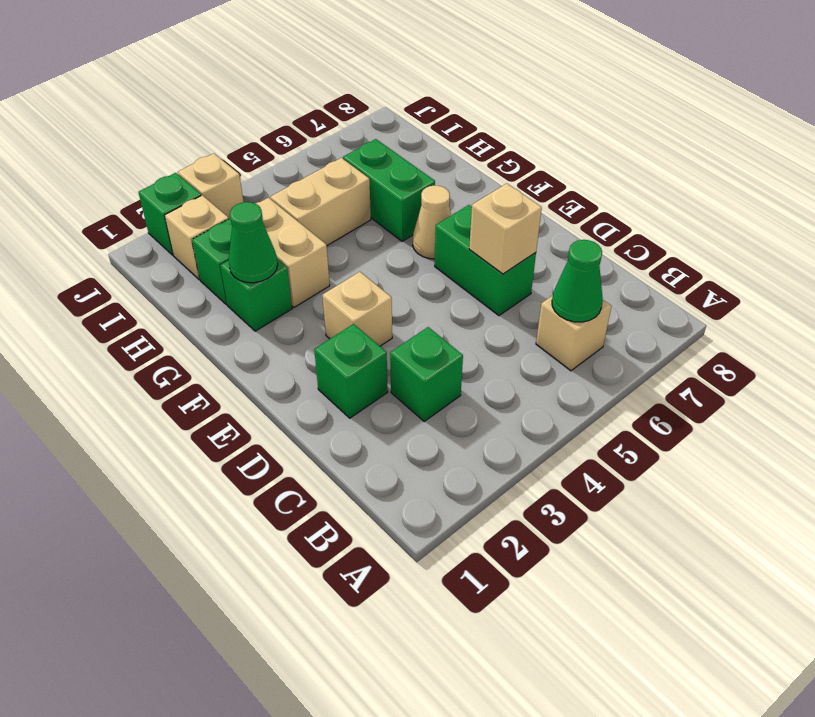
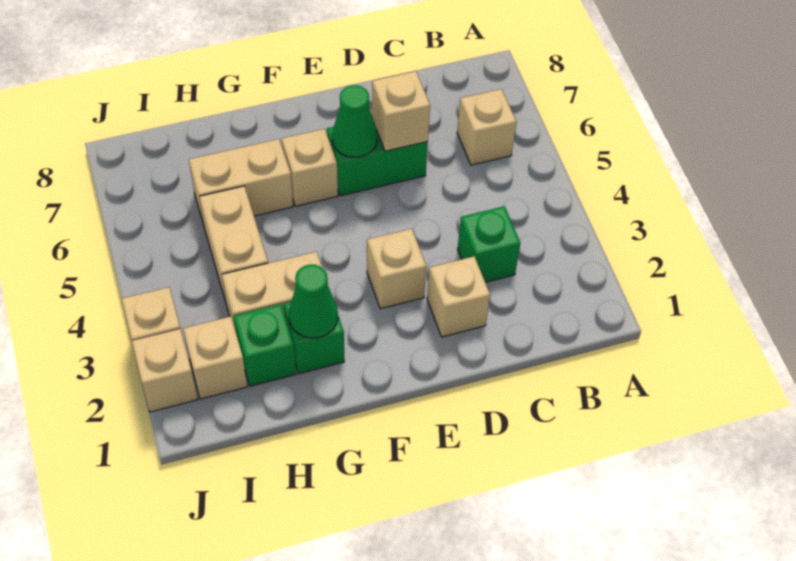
green 1x1 cone [552,240,603,322] -> green 1x1 cone moved to [332,85,377,157]
green 1x1 brick [314,324,388,418] -> tan 1x1 brick [427,256,490,337]
tan 1x1 cone [413,185,451,259] -> tan 1x1 brick [282,129,338,206]
green 1x2 brick [343,139,435,241] -> tan 1x2 brick [189,139,293,224]
green 1x1 brick [138,173,201,255] -> tan 1x1 brick [132,329,198,412]

